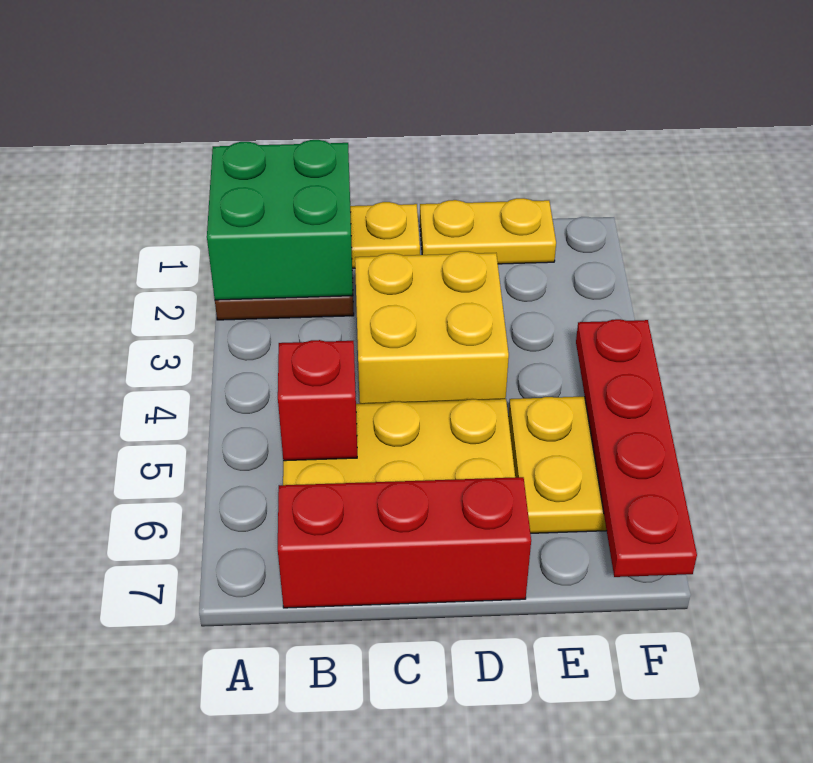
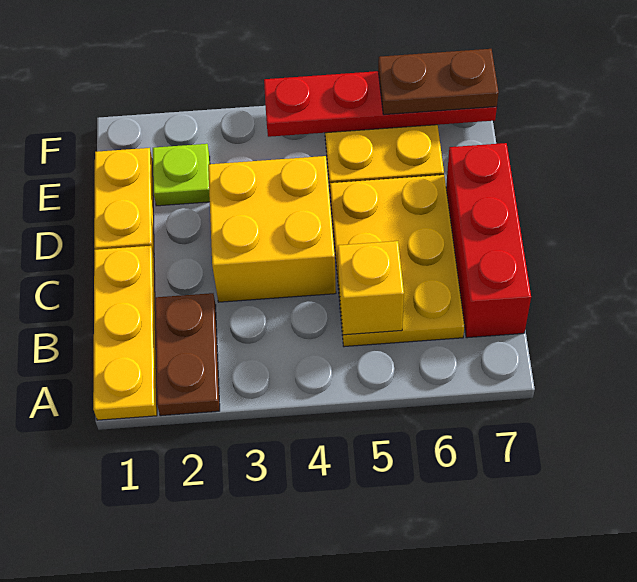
green 2x2 brick [207,140,353,300] -> none
red 1x1 brick [278,340,357,461] -> yellow 1x1 brick [338,241,404,335]
none -> lime 1x1 plate [153,144,210,206]
none -> brown 1x2 plate [378,49,499,115]

